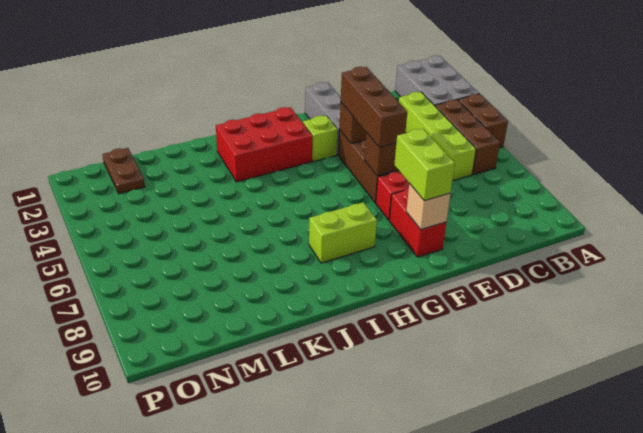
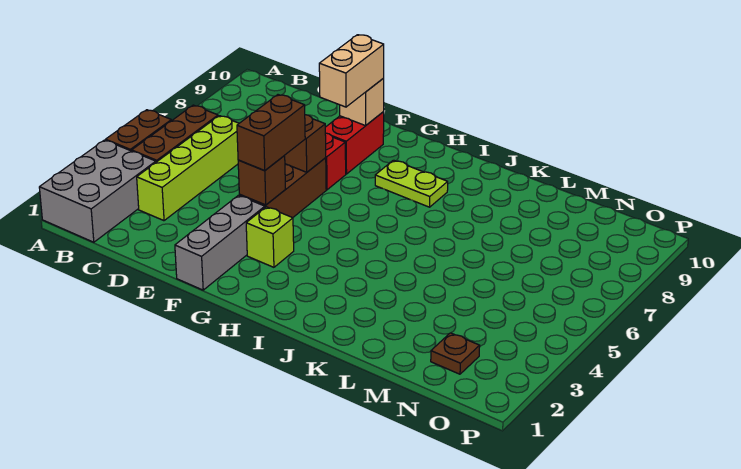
brown 1x3 brick [341,67,407,147] -> brown 1x2 brick [237,95,305,171]
lime 1x2 brick [394,129,455,201] -> tan 1x2 brick [319,35,384,107]
red 2x3 brick [216,107,312,182] -> none
lime 1x2 brick [309,202,377,263] -> lime 1x2 plate [375,160,448,207]
brown 1x2 plate [103,148,145,194] -> brown 1x1 plate [431,333,480,374]

